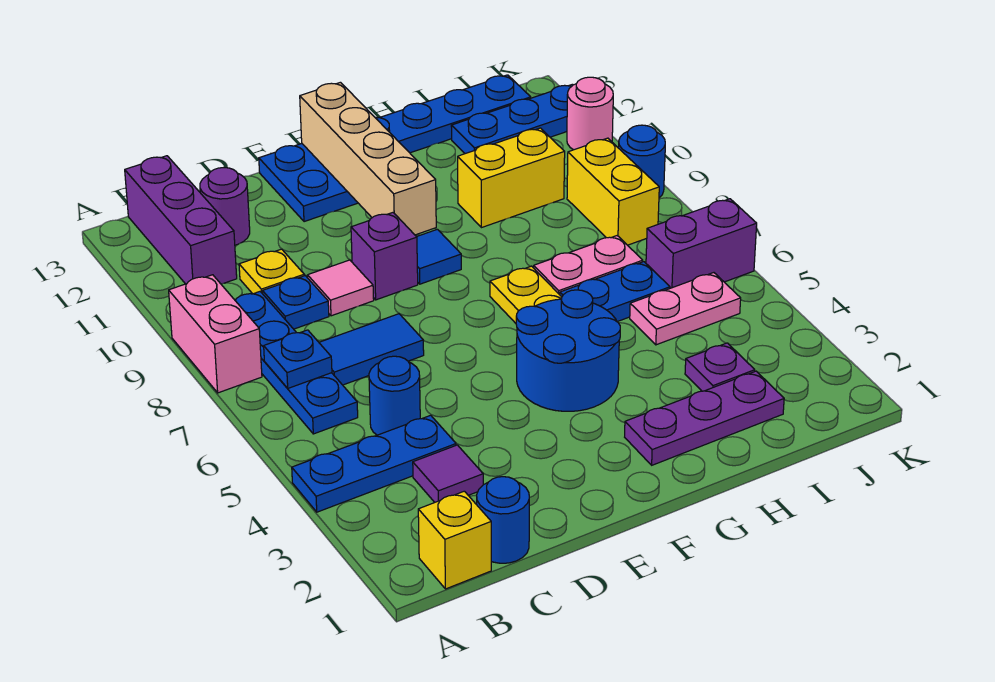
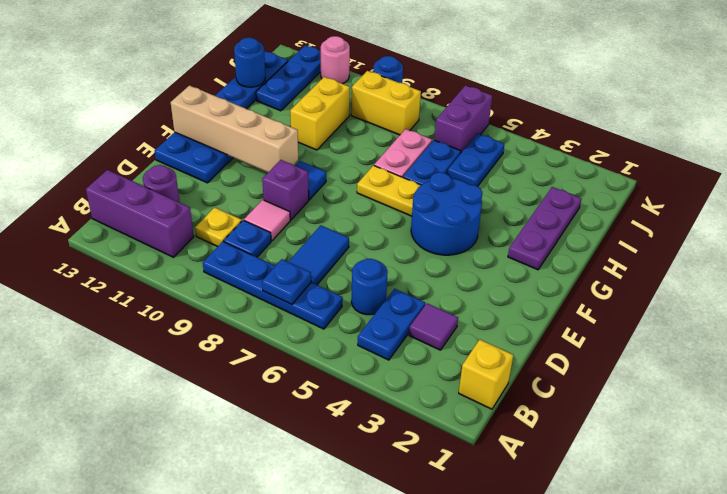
blue 1x3 plate [292,415,456,512] -> blue 1x2 plate [358,289,425,360]
pink 1x2 brick [169,275,262,393] -> none
blue 1x1 round brick [477,477,529,563] -> blue 1x1 round brick moved to [234,37,265,87]
purple 1x1 plate [685,343,755,391] -> none
pink 1x2 plate [630,273,741,345] -> blue 1x2 plate [448,133,504,186]

